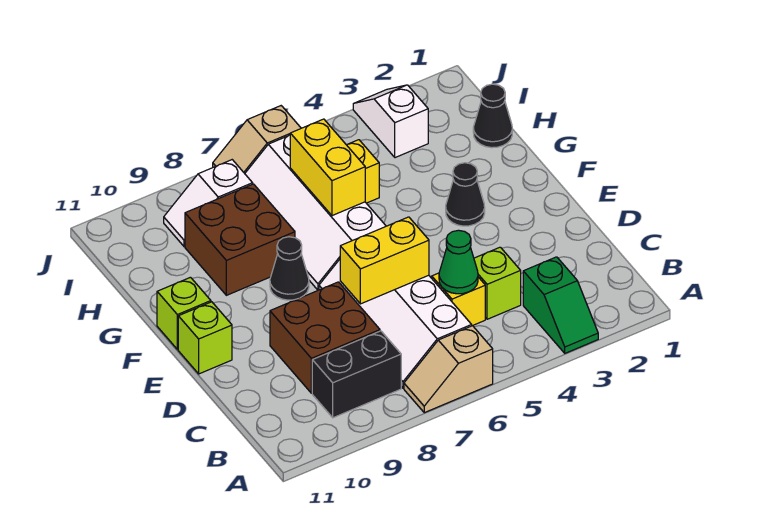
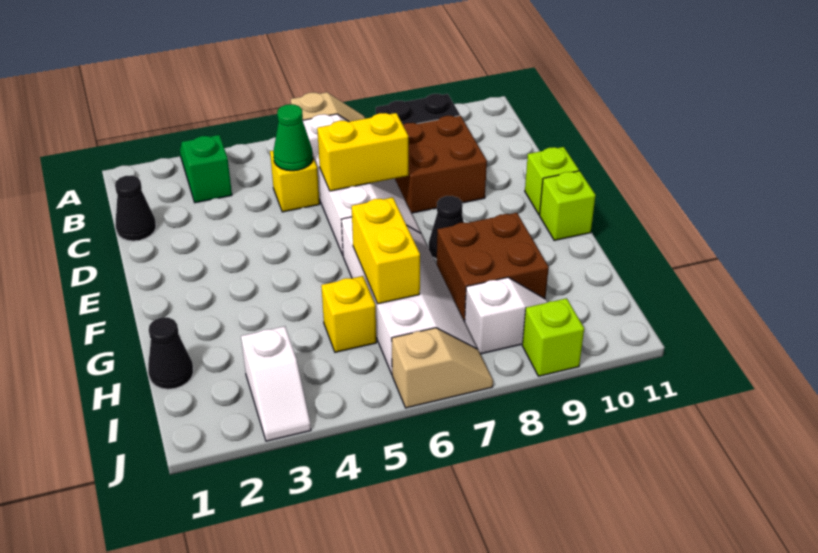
lime 1x1 brick [474,247,521,319] -> lime 1x1 brick moved to [522,298,584,376]
black 1x1 cone [446,163,485,226] -> black 1x1 cone moved to [115,175,156,241]

